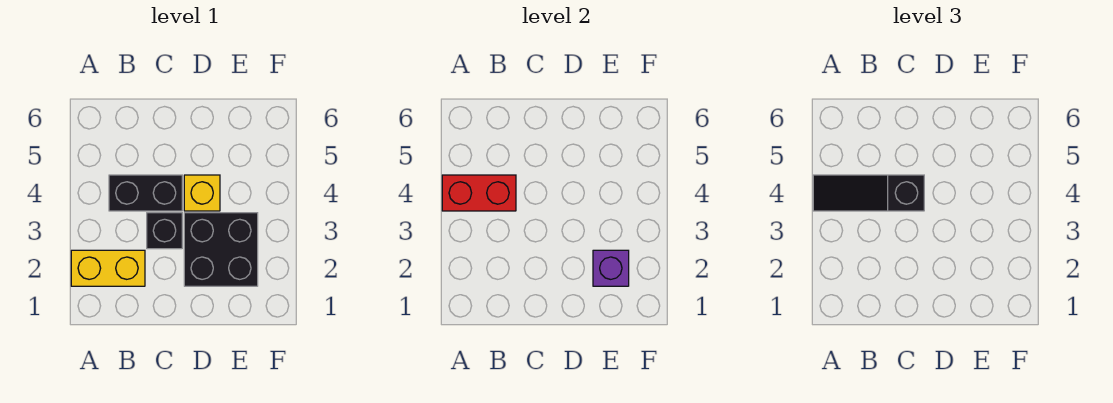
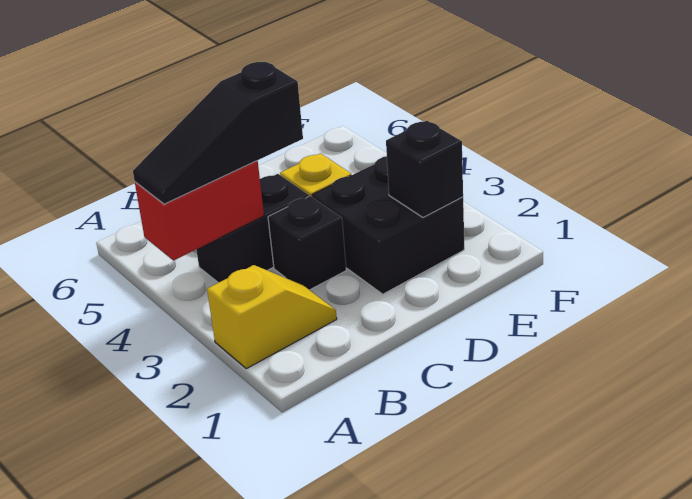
yellow 1x2 brick [71,250,145,286] -> yellow 1x2 slope [207,265,337,369]
purple 1x1 brick [593,250,629,286] -> black 1x1 brick [386,121,463,217]

